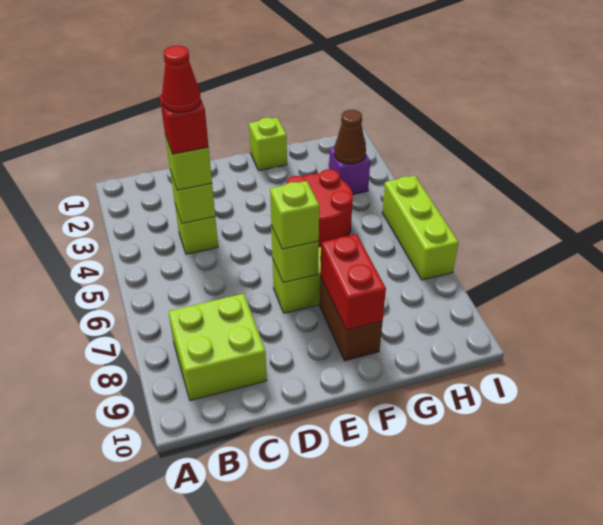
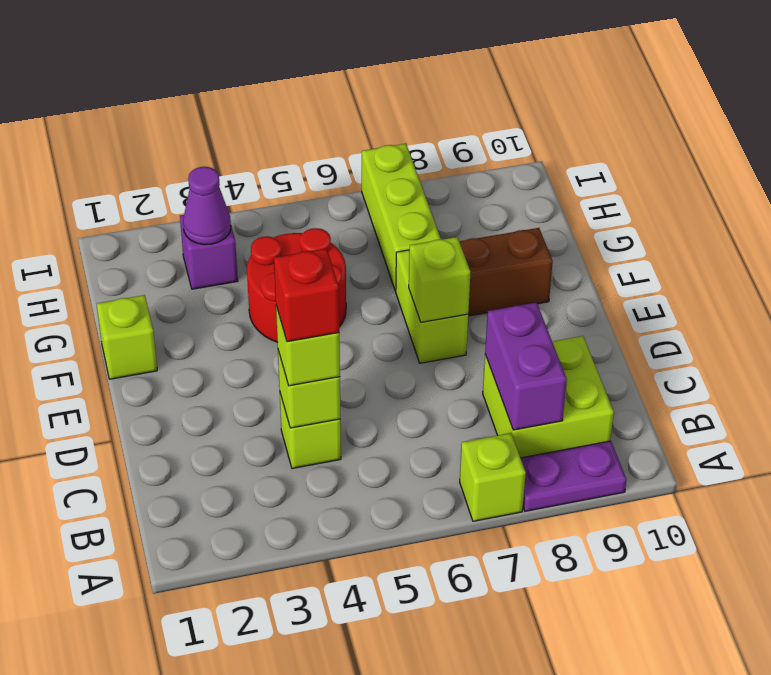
none -> purple 1x2 plate [521,441,627,511]
none -> purple 1x2 brick [485,302,567,430]
red 1x1 cone [162,45,201,112] -> none
lime 1x1 brick [270,181,319,249] -> lime 1x1 brick moved to [460,433,526,521]
red 1x2 brick [320,234,386,330] -> none
brown 1x1 cone [334,110,366,164] -> purple 1x1 cone [183,167,231,245]
lime 1x3 brick [382,176,459,280] -> lime 1x3 brick turned to [362,144,441,291]

